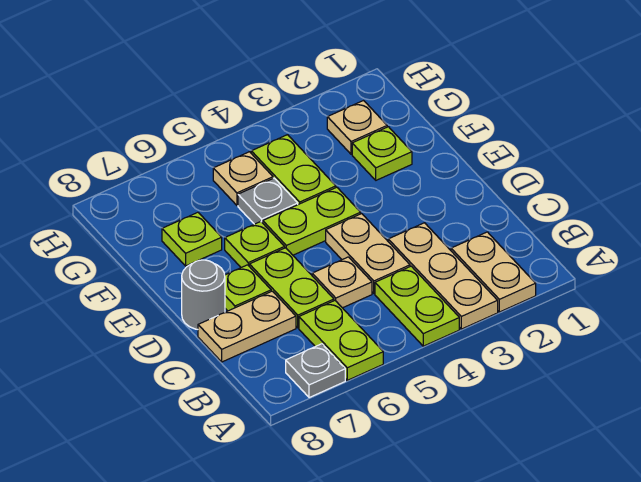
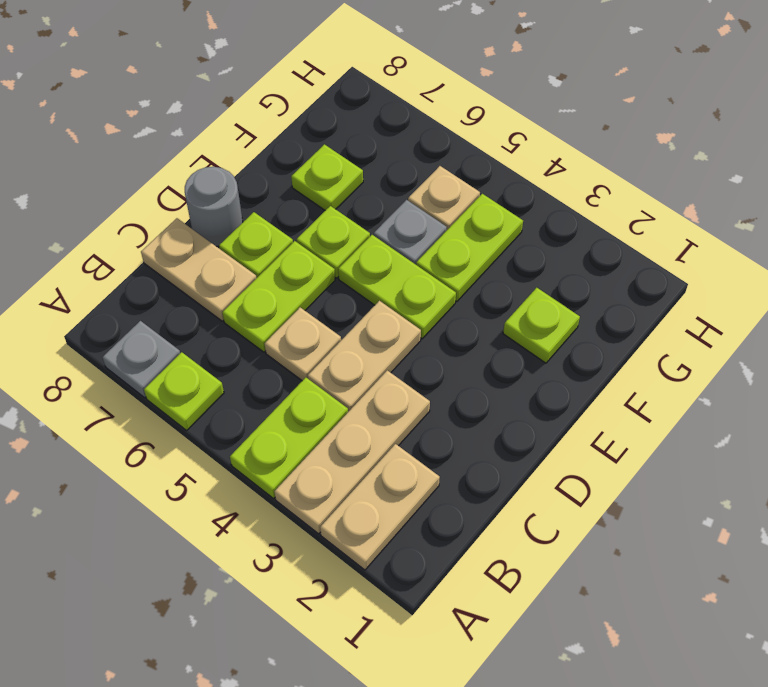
lime 1x2 plate [299,301,383,380] -> lime 1x1 plate [144,352,224,430]
tan 1x1 plate [327,101,387,154] -> none

